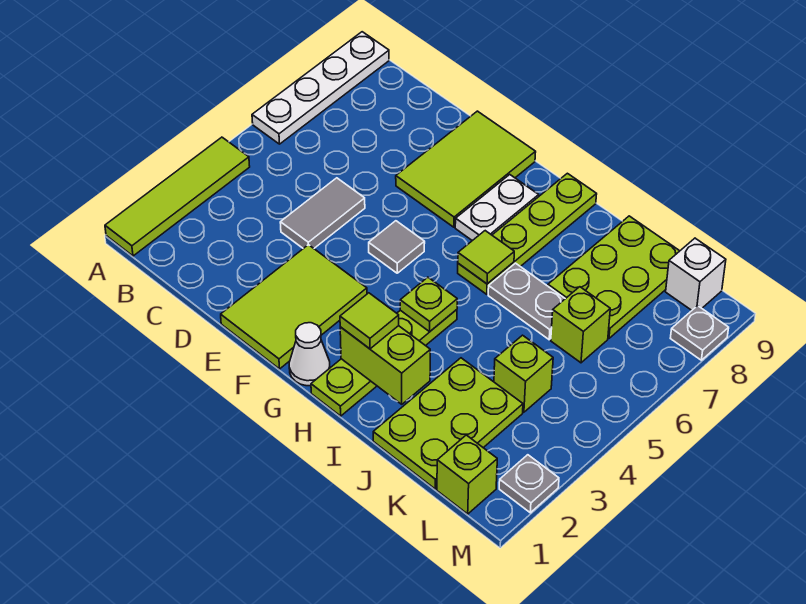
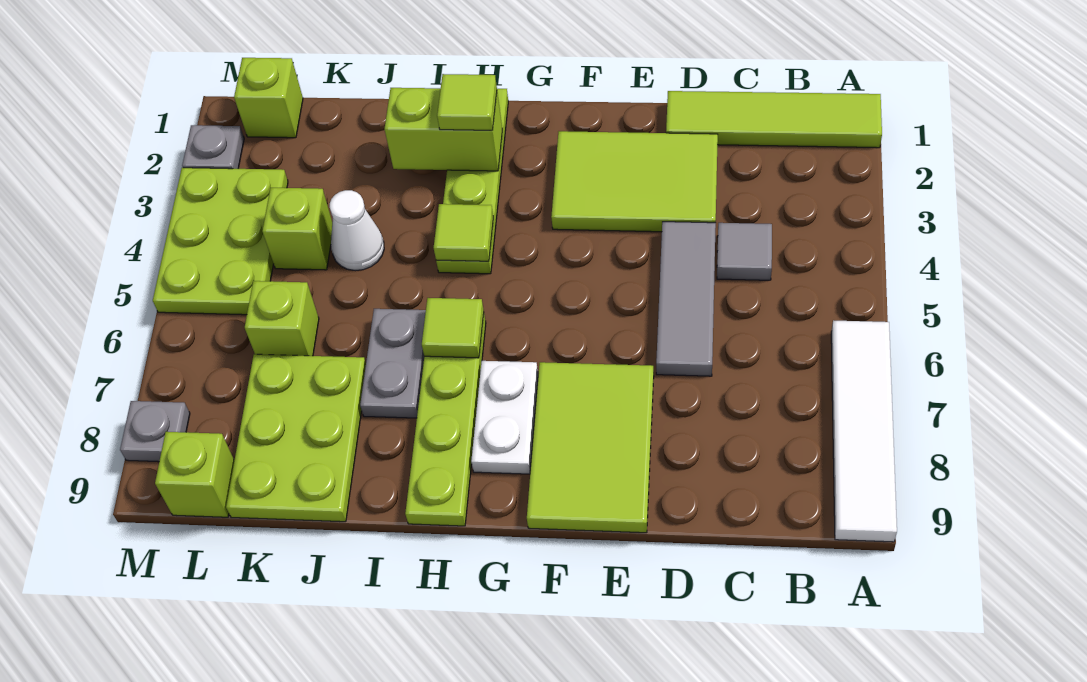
lime 1x4 tile [105,137,250,256] -> lime 1x4 tile turned to [666,91,882,148]
white 1x4 plate [252,32,389,144] -> white 1x4 tile [831,320,897,542]
grey 1x2 tile [280,178,365,248] -> grey 1x3 tile [656,222,716,376]
lime 2x3 tile [221,245,367,369] -> lime 2x3 tile turned to [551,131,718,232]
grey 1x1 tile [369,221,425,273] -> grey 1x1 tile moved to [717,223,772,280]
white 1x1 cone [289,323,330,386] -> white 1x1 cone moved to [330,190,384,271]
lime 1x1 plate [400,277,457,332] -> lime 1x1 tile [434,204,493,261]
grey 1x2 plate [488,263,565,340] -> grey 1x2 plate turned to [360,309,426,418]
lime 2x3 plate [373,358,523,489] -> lime 2x3 plate moved to [153,168,288,315]
white 1x1 brick [666,238,726,310] -> lime 1x1 brick [155,432,234,517]

